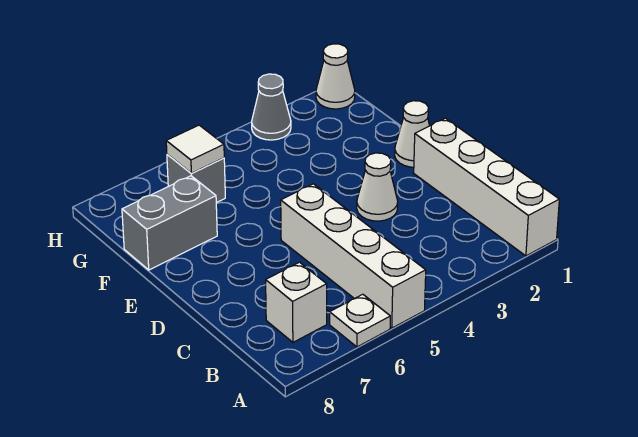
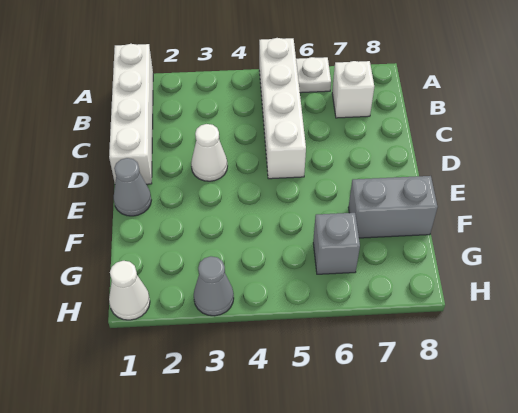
white 1x1 cone [395,101,430,167] -> grey 1x1 cone [114,158,151,216]
white 1x1 tile [166,125,224,173] -> none

